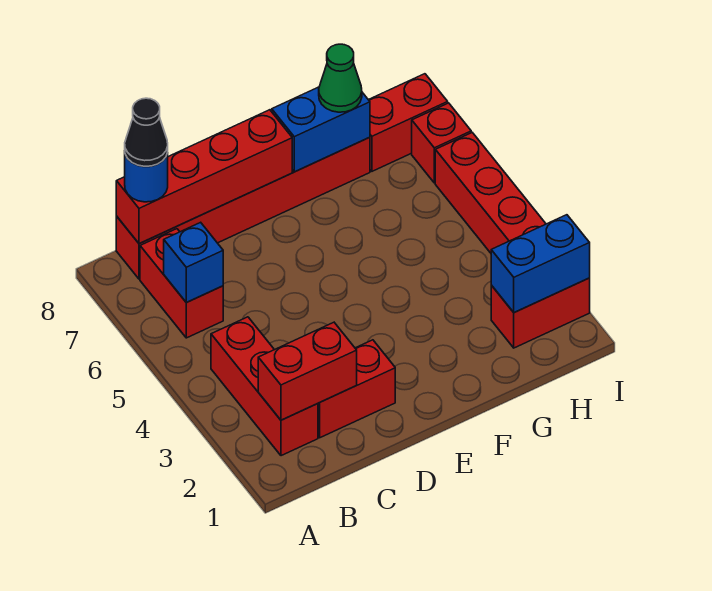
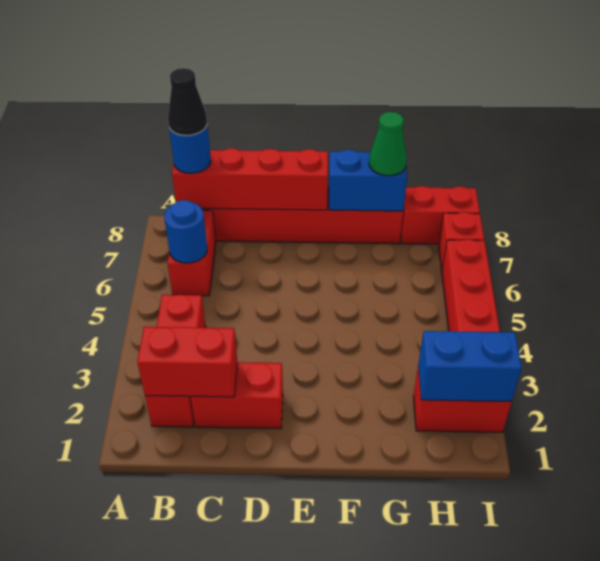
blue 1x1 brick [164,222,223,303] -> blue 1x1 round brick [164,200,207,263]

